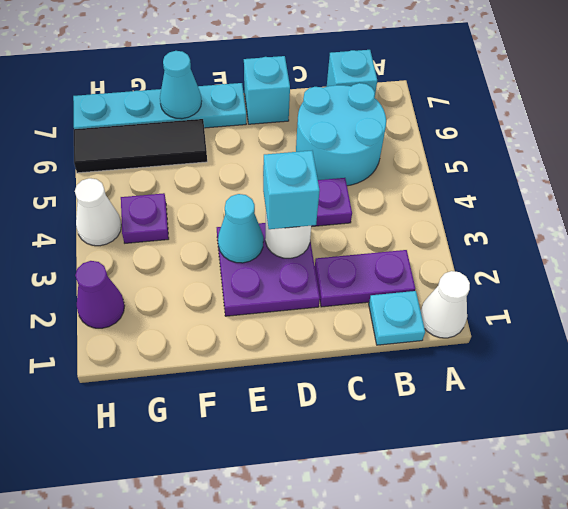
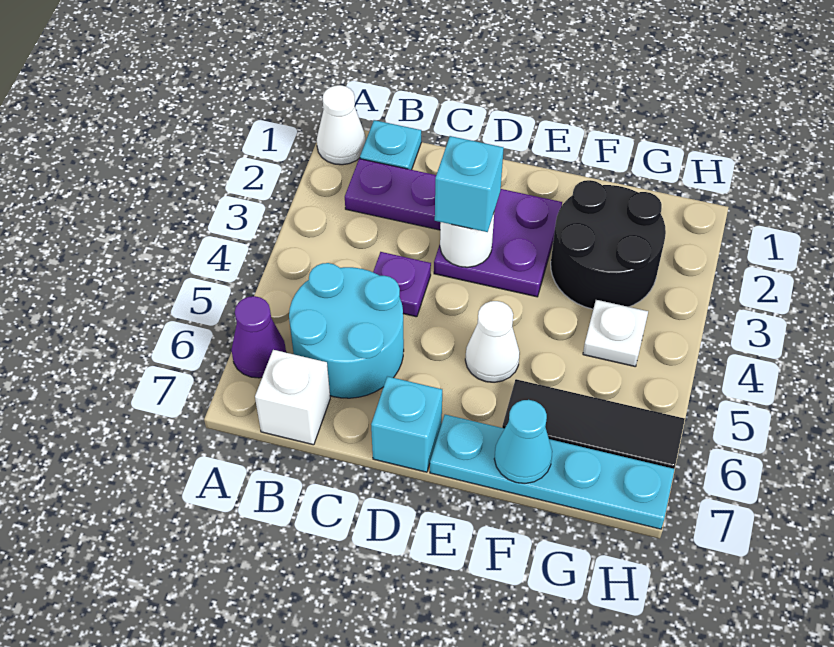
cyan 1x1 brick [327,50,377,97] -> white 1x1 brick [255,350,330,445]
cyan 1x1 cone [218,194,263,263] -> none
none -> black 2x2 round brick [551,180,666,309]
purple 1x1 plate [121,193,169,243] -> white 1x1 plate [583,300,648,367]
purple 1x1 cone [75,261,125,328] -> purple 1x1 cone moved to [232,296,286,378]
white 1x1 cone [75,178,121,246] -> white 1x1 cone moved to [465,301,520,382]

